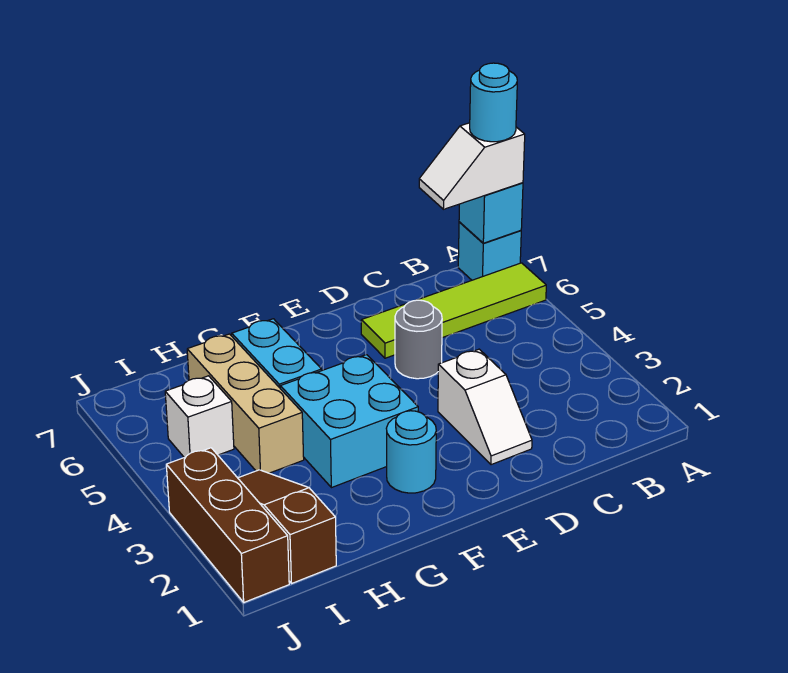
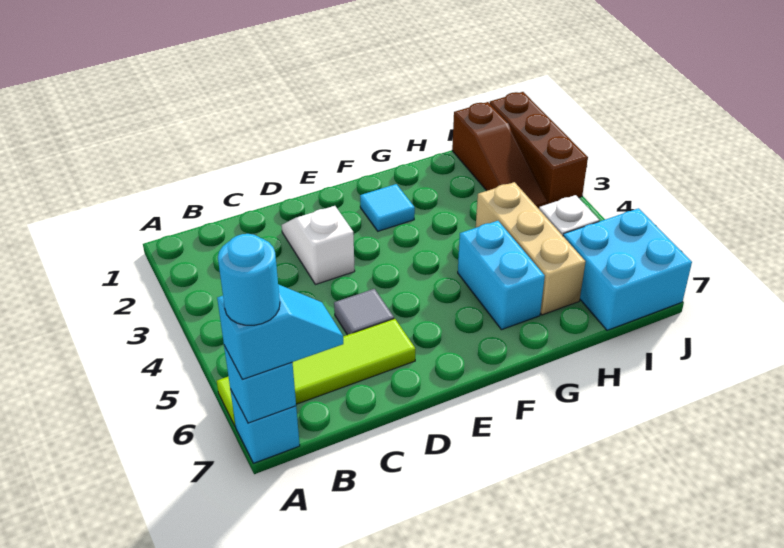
white 1x2 slope [419,123,525,209] -> cyan 1x2 slope [217,284,343,379]
grey 1x1 round brick [395,300,442,379] -> grey 1x1 tile [334,289,394,335]
cyan 1x1 round brick [386,411,436,493] -> cyan 1x1 tile [360,184,415,231]
cyan 2x2 brick [280,355,418,488] -> cyan 2x2 brick moved to [563,208,692,330]

